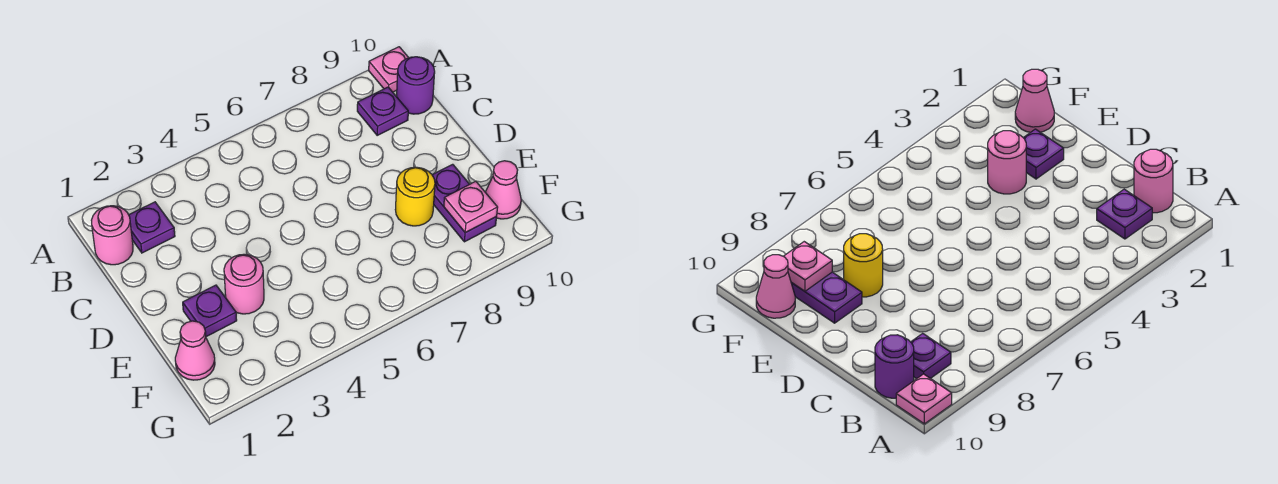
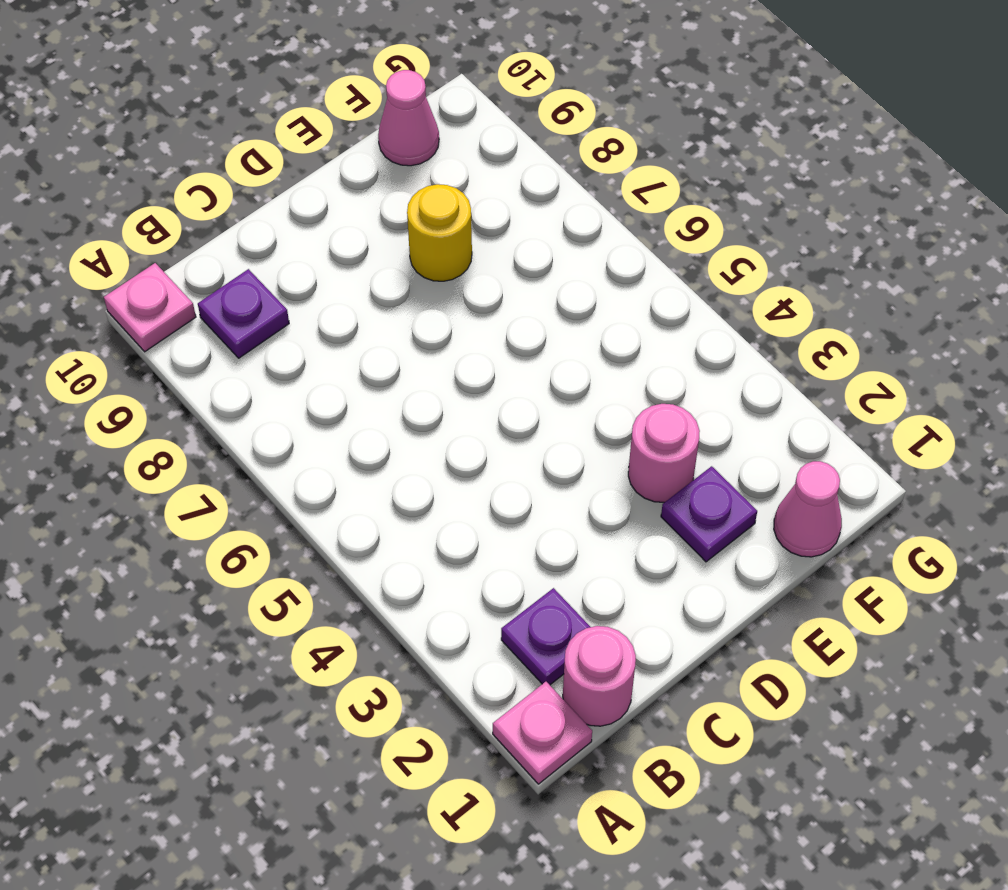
purple 1x1 round brick [397,57,435,114] -> none
purple 1x2 plate [432,164,496,242] -> none
pink 1x1 plate [444,181,498,233] -> pink 1x1 plate moved to [493,682,592,784]

